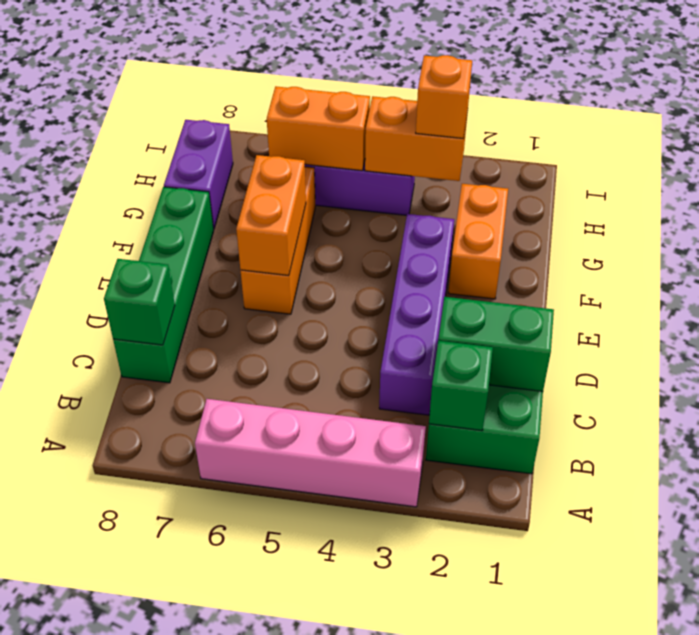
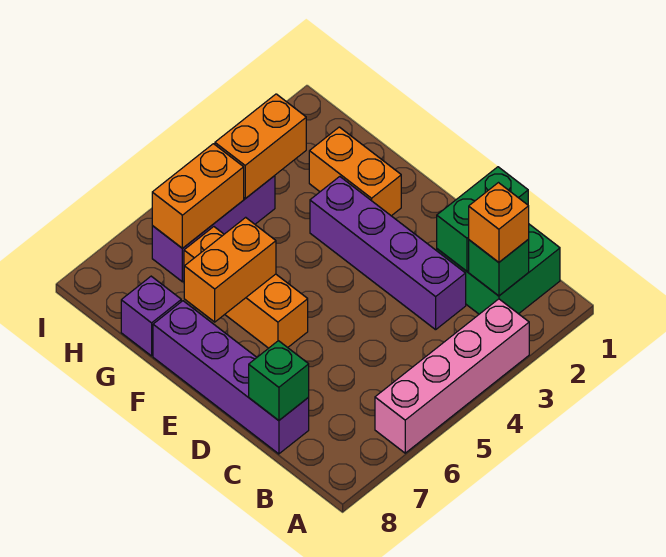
green 1x4 brick [113,187,214,383] -> purple 1x4 brick [153,301,309,454]
orange 1x2 brick [236,155,306,276] -> orange 1x2 brick turned to [184,217,276,322]
purple 1x2 brick [164,120,233,229] -> purple 1x1 brick [121,276,181,356]
orange 1x1 brick [416,55,472,139] -> orange 1x1 brick moved to [469,183,529,262]

